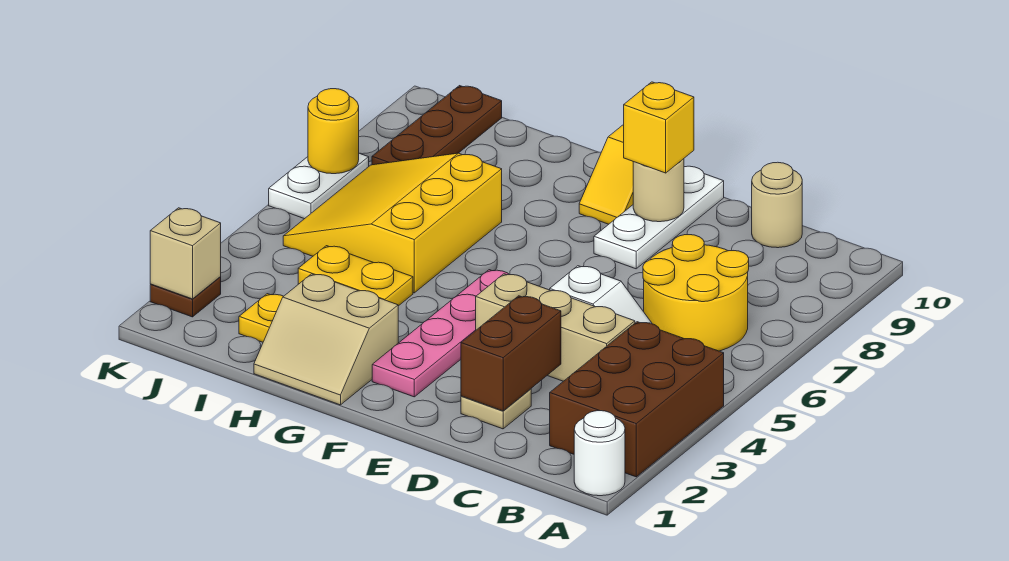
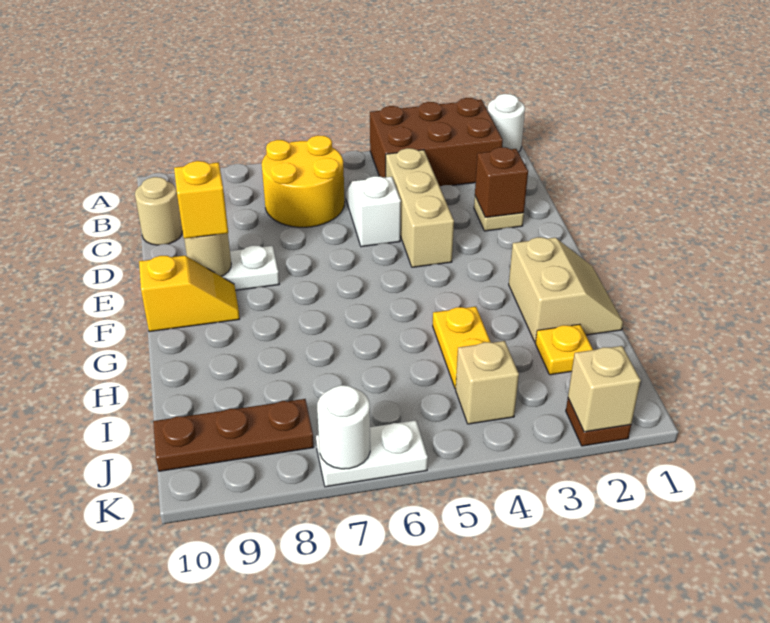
brown 1x2 brick [461,296,561,411] -> brown 1x1 brick [475,147,528,217]
pink 1x4 plate [372,270,509,397] -> none
yellow 3x3 slope [283,153,502,293] -> none
none -> tan 1x1 brick [456,341,519,424]
yellow 1x1 round brick [308,89,359,174] -> white 1x1 round brick [317,385,370,469]

